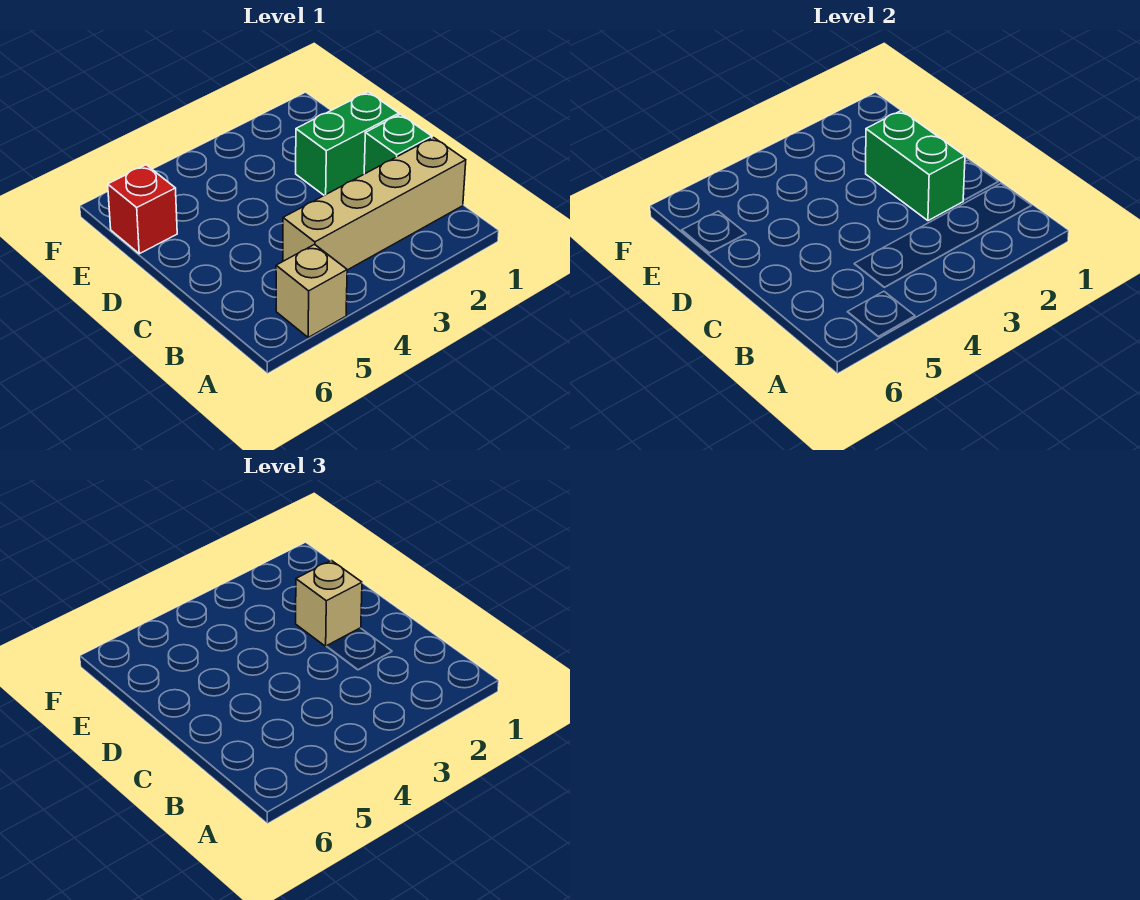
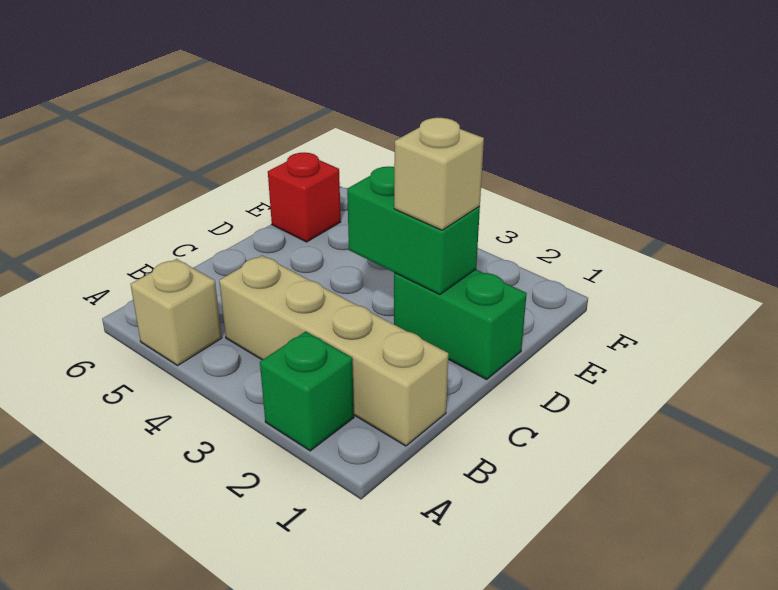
green 1x1 brick [364,114,432,174] -> green 1x1 brick moved to [260,331,354,451]
green 1x2 brick [866,111,965,221] -> green 1x2 brick turned to [347,167,480,295]

